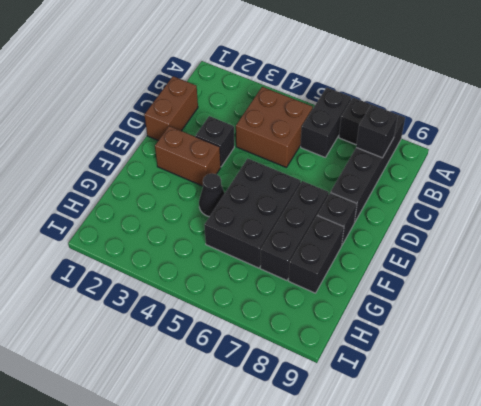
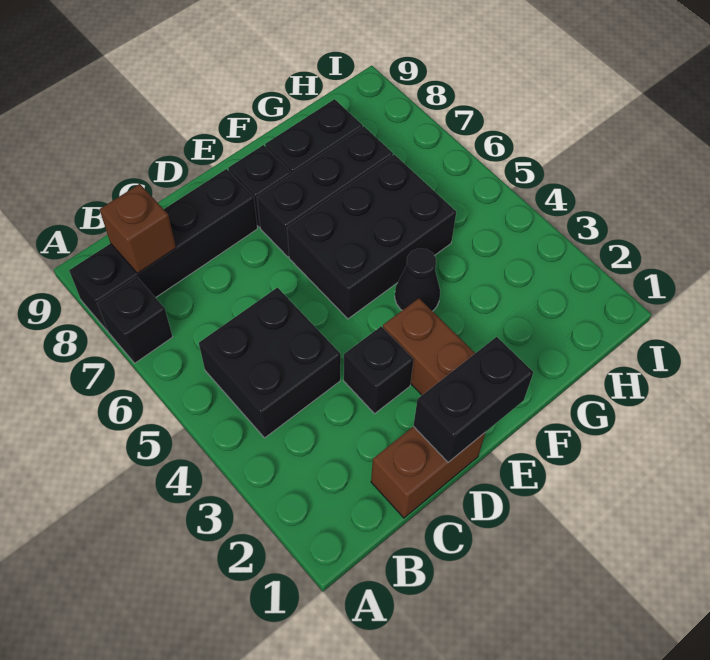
black 1x2 brick [301,87,351,157] -> black 1x2 brick moved to [413,337,533,462]
brown 2x2 brick [236,87,313,168] -> black 2x2 brick [199,288,341,438]
black 1x1 brick [356,105,398,158] -> brown 1x1 brick [100,184,176,273]

